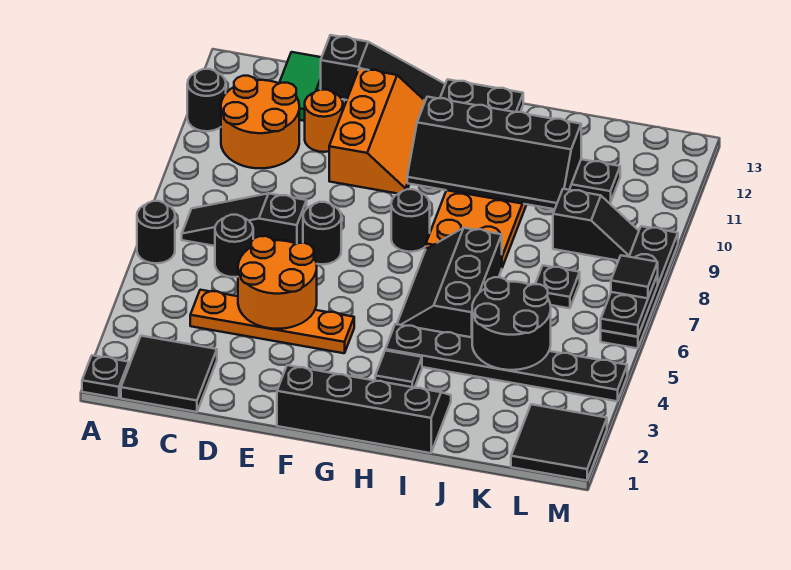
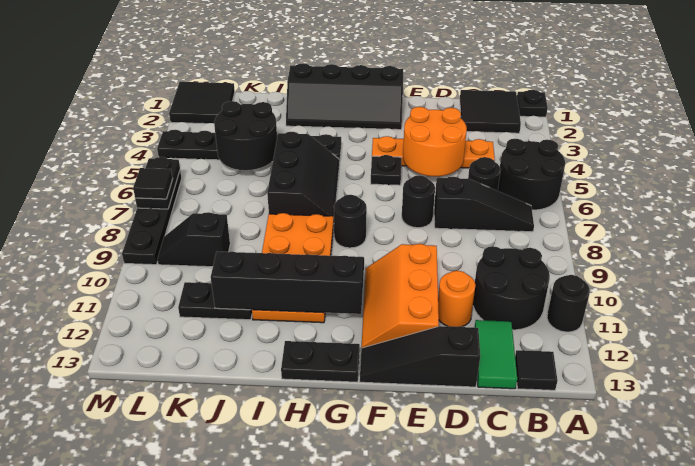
black 1x1 round brick [137,201,175,263] -> black 2x2 round brick [498,139,565,210]
orange 2x2 round brick [221,76,299,168] -> black 2x2 round brick [473,246,550,330]
black 1x1 tile [375,350,422,388] -> black 1x1 tile moved to [515,350,558,390]
black 1x1 plate [536,265,580,308] -> black 1x1 plate moved to [371,155,401,185]

